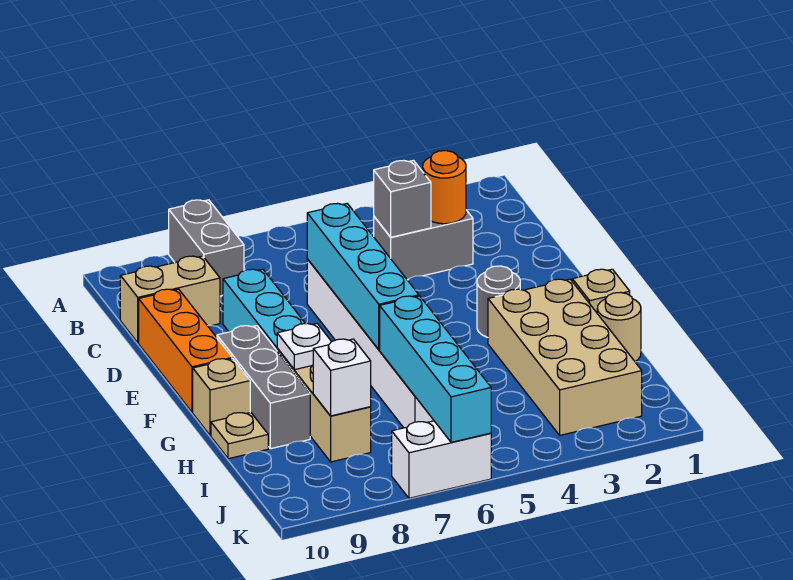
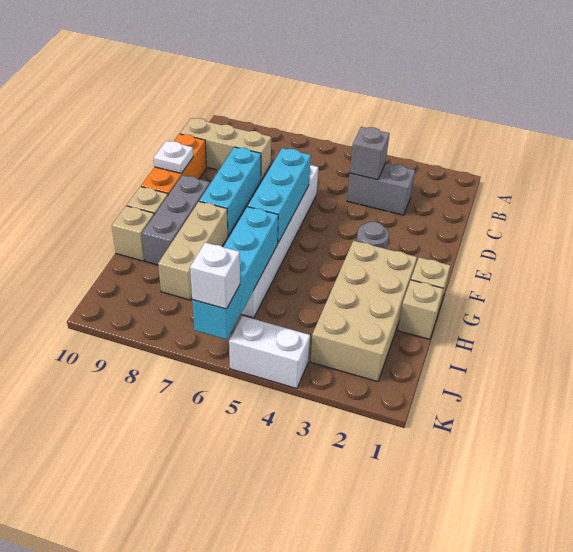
grey 1x2 brick [169,200,244,296] -> none
orange 1x1 round brick [423,151,466,224] -> none
tan 1x2 brick [120,256,220,343] -> tan 1x3 brick [180,118,271,180]
cyan 1x4 brick [307,204,419,350] -> cyan 1x3 brick [248,148,311,244]
white 1x1 plate [277,323,331,370] -> white 1x1 plate moved to [154,141,193,173]
tan 1x1 round brick [597,292,641,361] -> tan 1x1 brick [398,280,443,339]
tan 1x1 plate [211,412,268,459] -> tan 1x1 brick [112,206,154,261]
white 1x1 brick [313,339,371,416] -> white 1x1 brick moved to [190,242,240,309]
white 1x2 brick [392,421,491,498] -> white 1x2 brick moved to [229,316,310,389]

